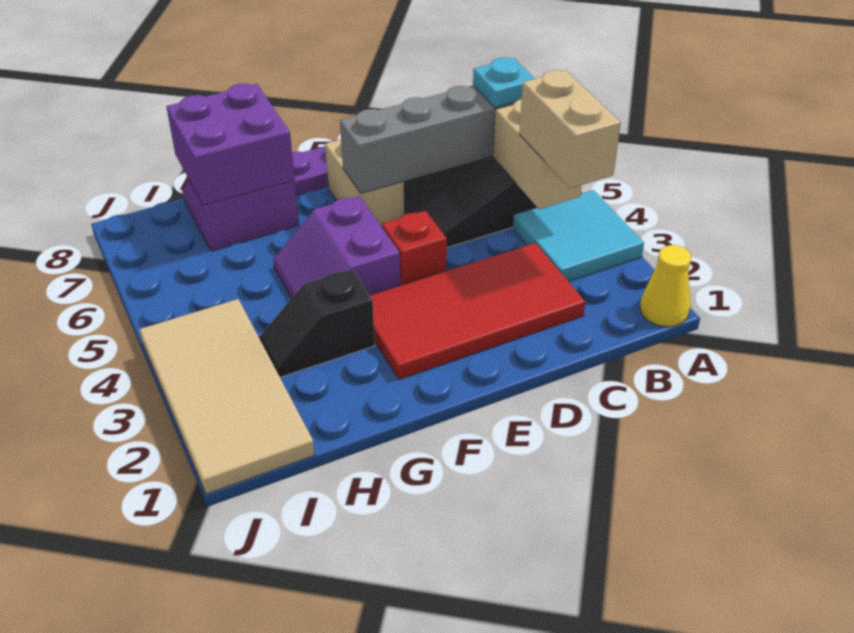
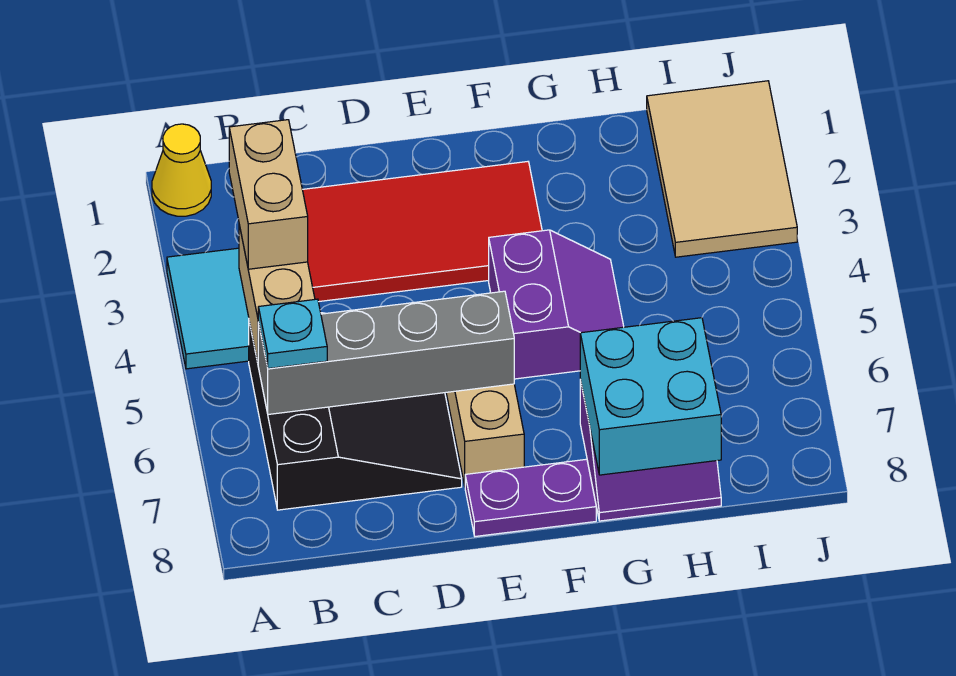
red 1x1 brick [382,211,447,285] -> none
black 1x2 slope [259,269,375,377] -> none
purple 2x2 brick [166,84,295,205] -> cyan 2x2 brick [580,318,721,475]
tan 2x4 tile [139,299,315,494] -> tan 2x3 tile [647,81,797,257]

